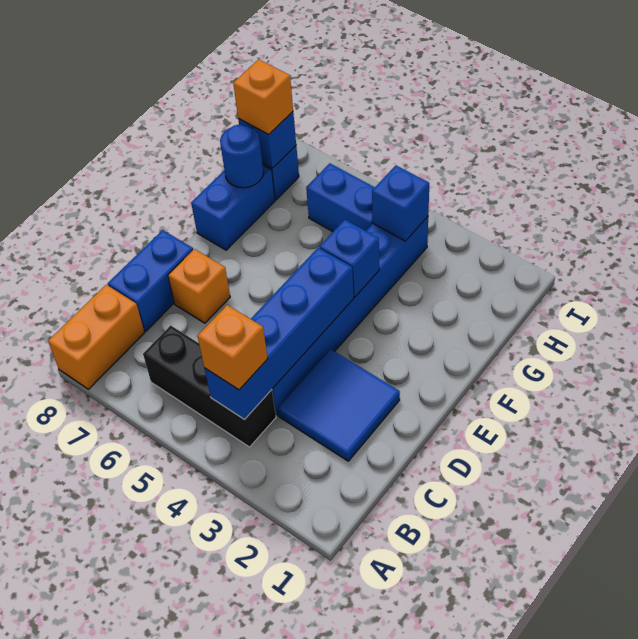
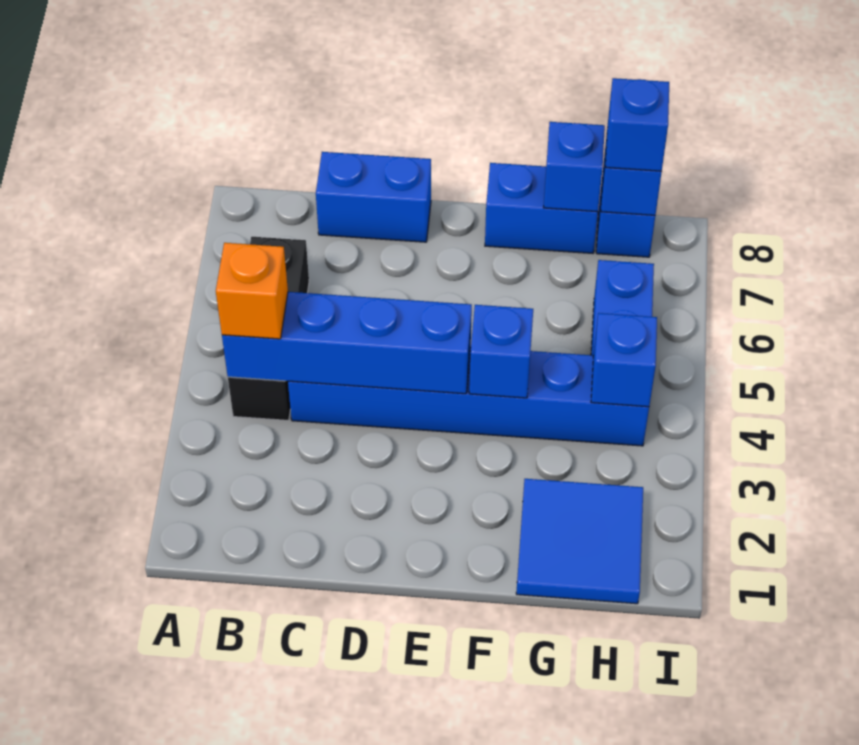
orange 1x2 brick [48,285,144,389] -> none
blue 2x2 tile [278,349,400,461] -> blue 2x2 tile moved to [516,479,643,604]
orange 1x1 brick [168,249,230,323] -> none
blue 1x1 round brick [220,125,264,188] -> blue 1x1 brick [544,122,605,212]
orange 1x1 brick [233,59,293,135] -> blue 1x1 brick [605,78,669,171]

